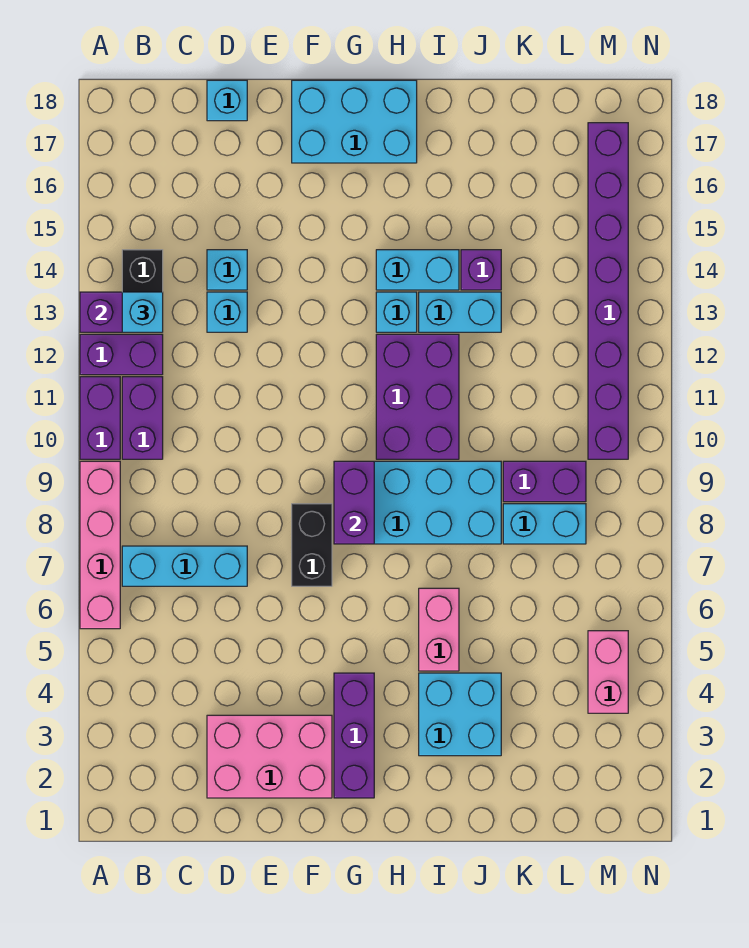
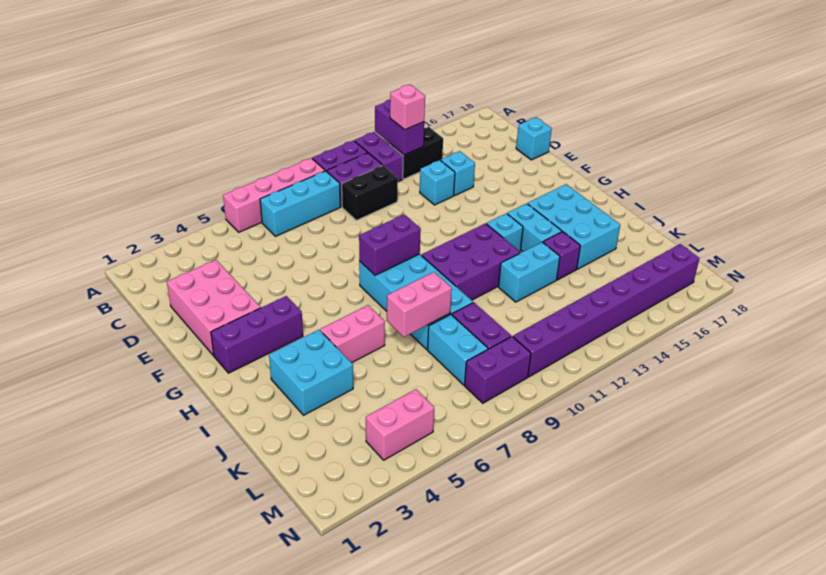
cyan 1x3 brick [122,546,247,586] -> cyan 1x3 brick turned to [260,171,340,236]
cyan 1x1 brick [122,292,163,332] -> pink 1x1 brick [390,85,425,130]
black 1x2 brick [292,504,332,586] -> black 1x2 brick moved to [342,165,398,220]
cyan 2x3 brick [292,80,417,163] -> cyan 2x3 brick moved to [528,184,620,269]
cyan 1x2 brick [419,292,501,332] -> cyan 1x2 brick turned to [499,242,560,302]
none -> pink 1x2 brick [387,272,452,337]
none -> purple 1x2 brick [464,337,531,403]

